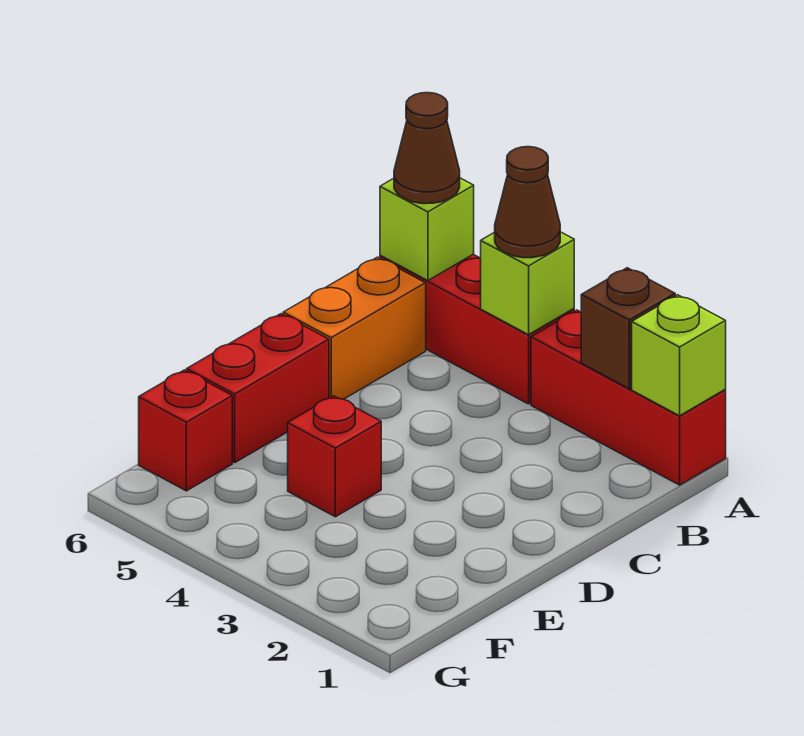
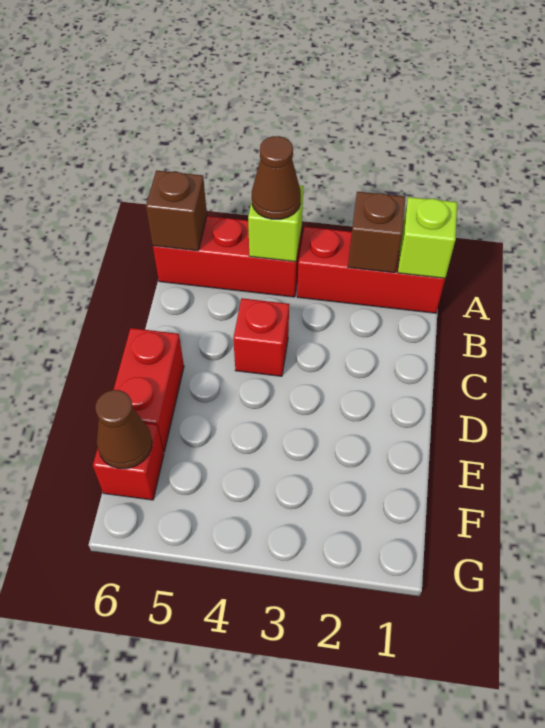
lime 1x1 brick [380,178,474,281] -> brown 1x1 brick [146,170,207,251]
brown 1x1 cone [394,93,460,204] -> brown 1x1 cone moved to [95,390,152,469]
orange 1x2 brick [283,257,426,399] -> none
red 1x1 brick [288,396,381,517] -> red 1x1 brick moved to [233,298,289,376]

